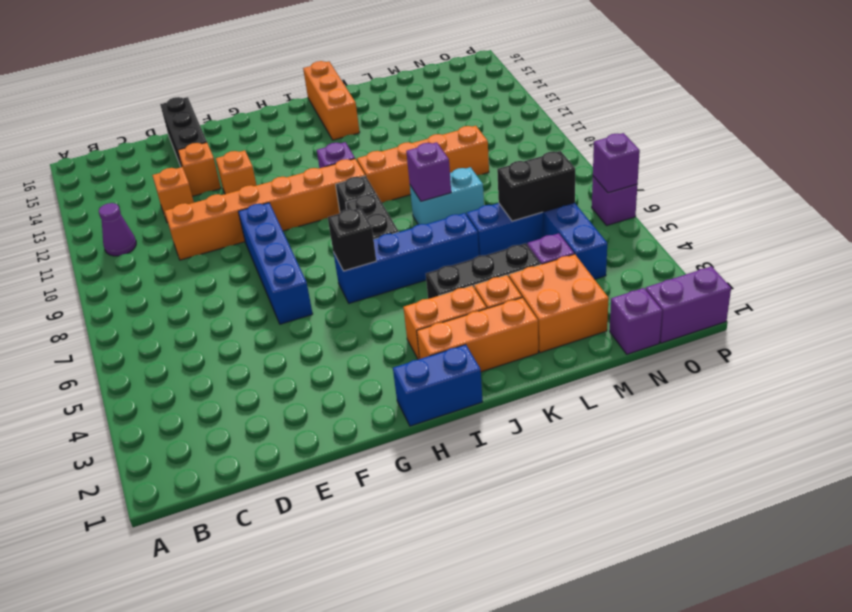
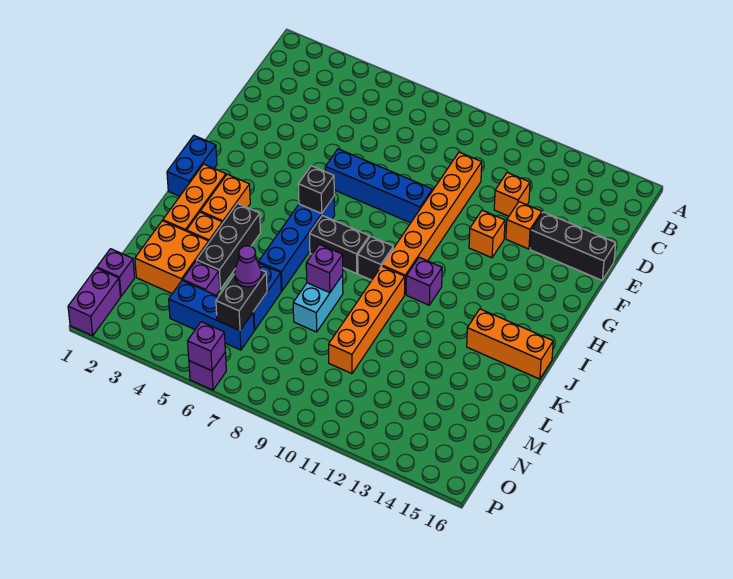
purple 1x1 cone [99,203,136,256] -> purple 1x1 cone moved to [235,246,261,287]

